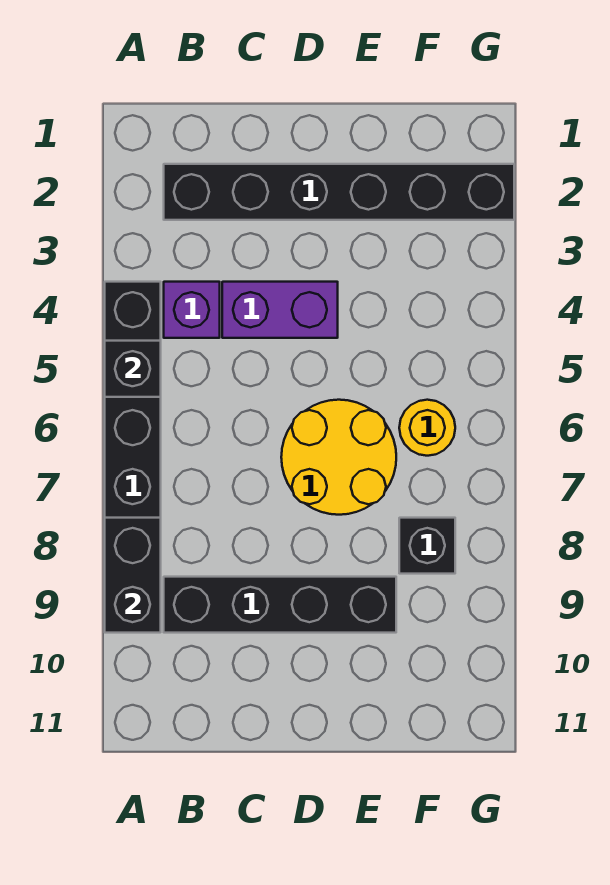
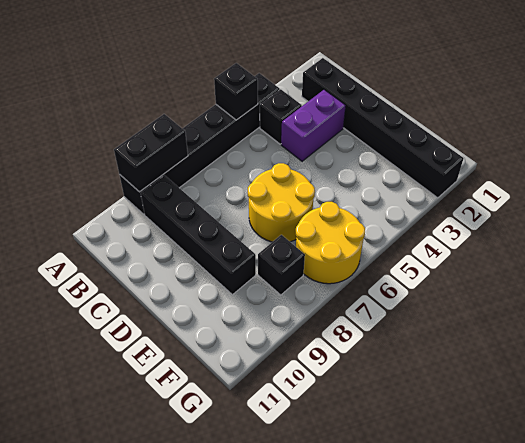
purple 1x1 brick [164,282,220,338] -> black 1x1 brick [260,89,302,144]
purple 1x2 brick [222,282,338,338] -> purple 1x2 brick turned to [281,90,346,161]
yellow 1x1 round brick [399,400,455,456] -> yellow 2x2 round brick [296,202,365,284]

